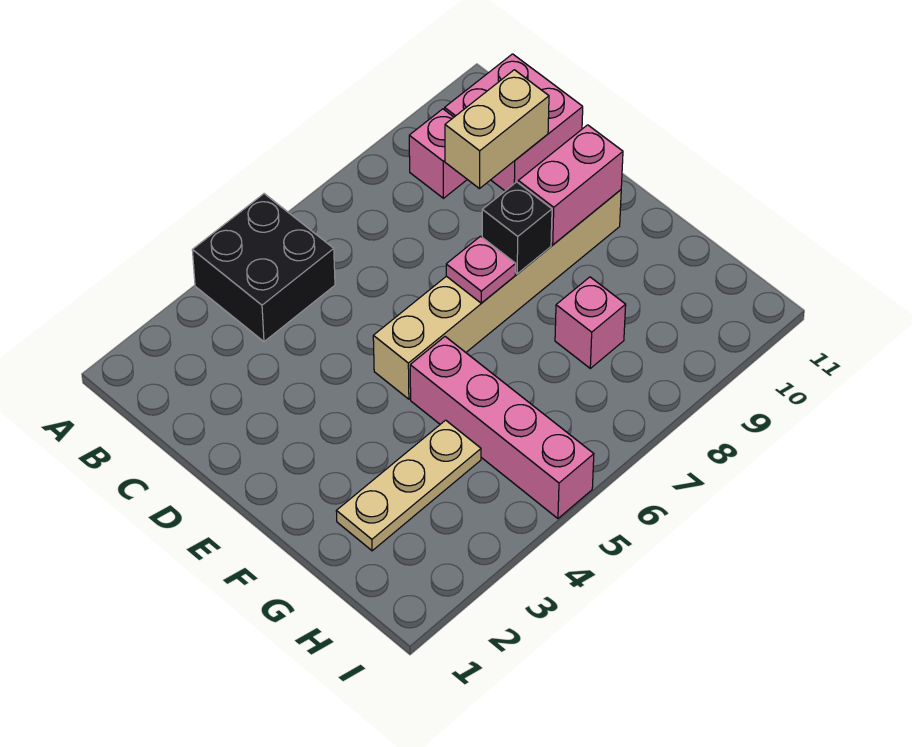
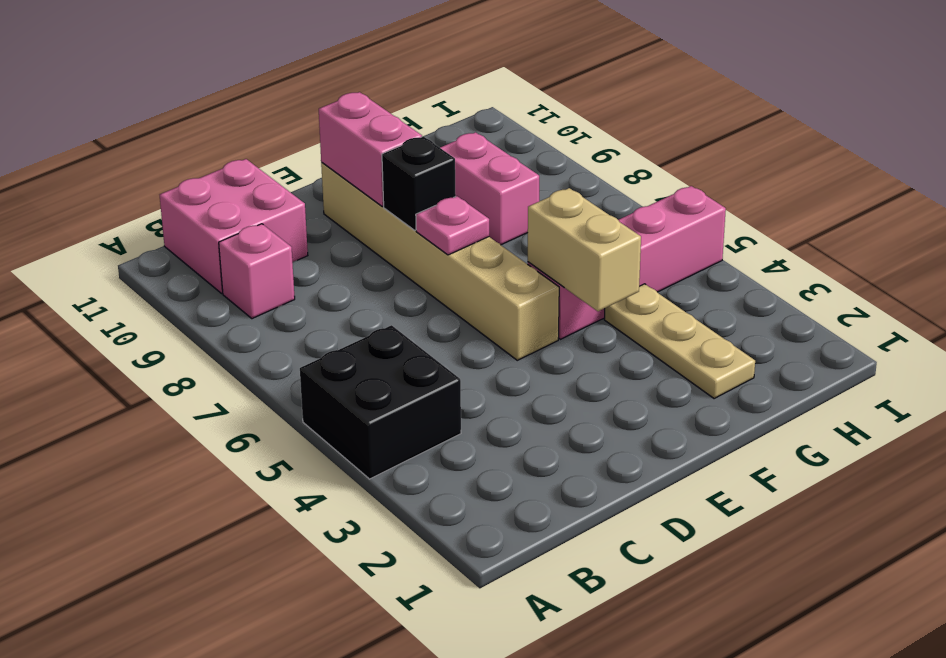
tan 1x2 brick [445,70,549,189] -> tan 1x2 brick moved to [528,188,641,311]
pink 1x1 brick [555,277,626,368] -> pink 1x2 brick [440,132,539,245]

